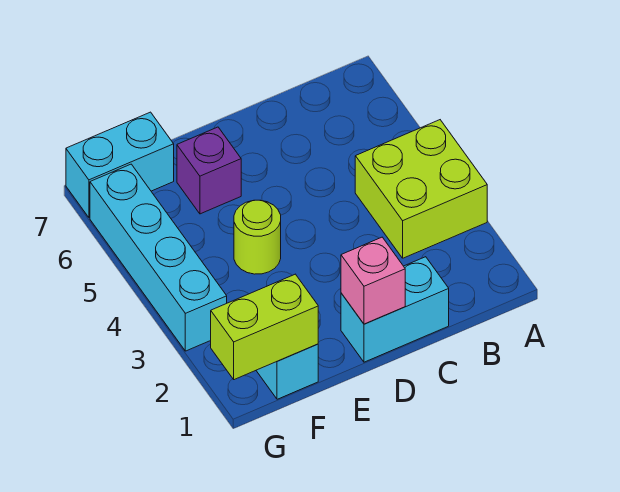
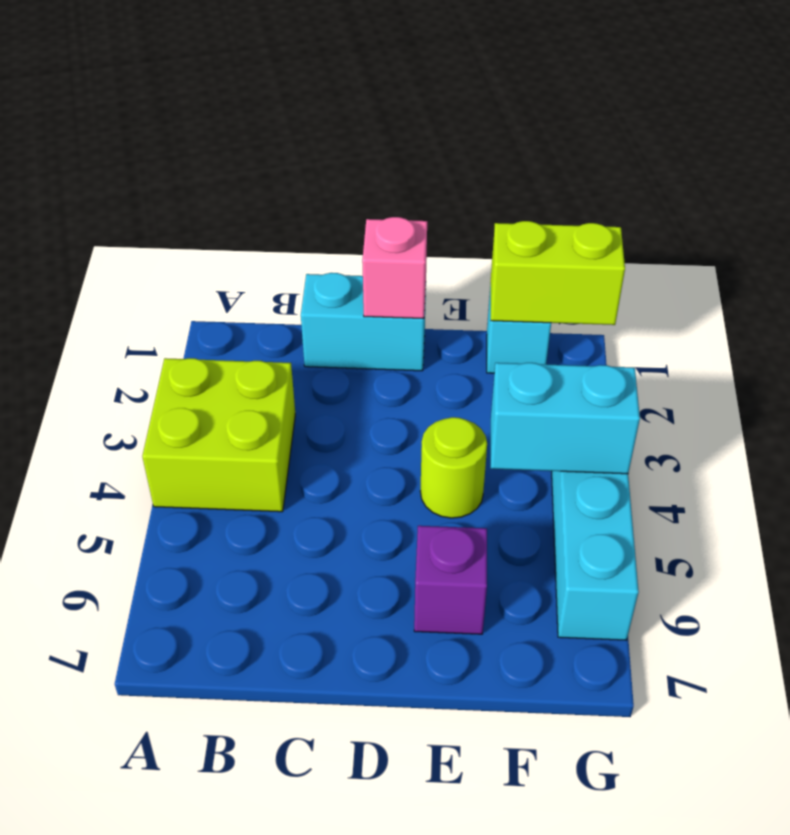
cyan 1x2 brick [66,112,174,218] -> cyan 1x2 brick moved to [491,363,640,474]

